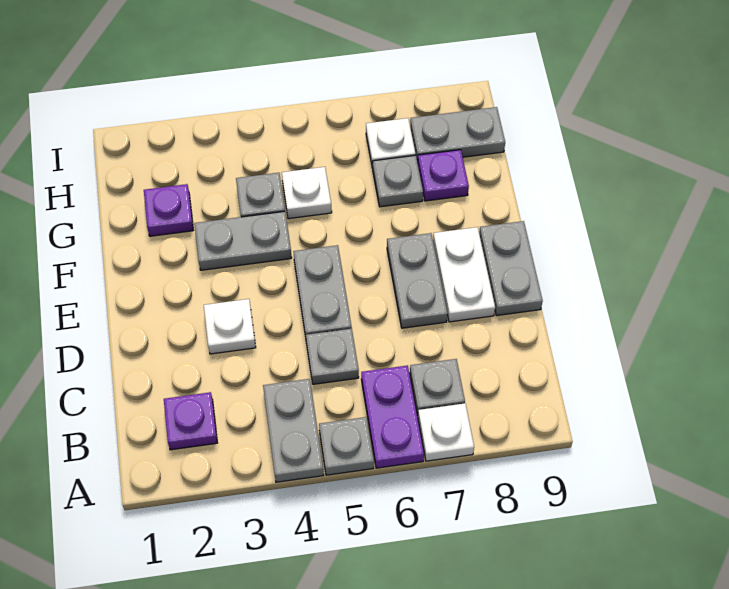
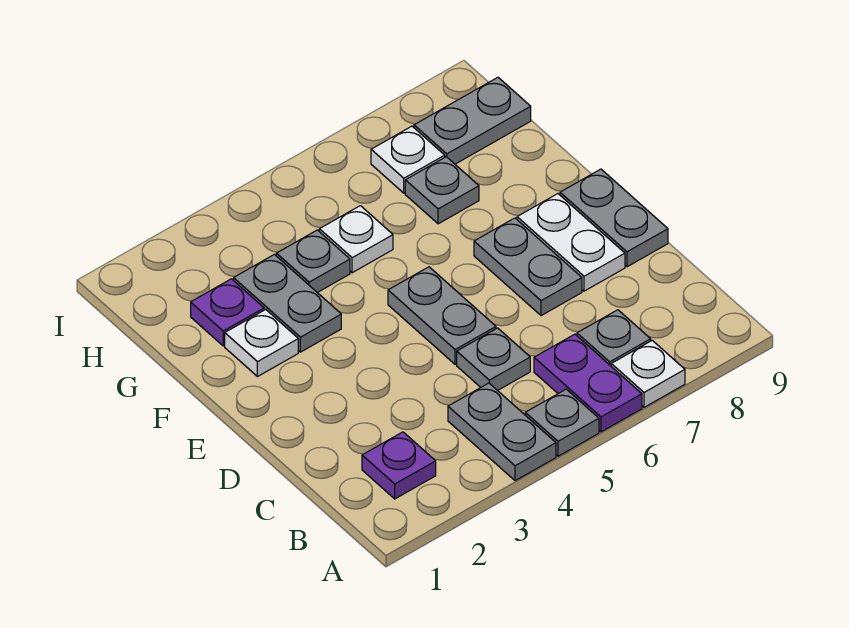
white 1x1 plate [204,299,256,354] -> white 1x1 plate moved to [225,310,298,377]
grey 1x2 plate [194,211,292,270] -> grey 1x2 plate turned to [234,254,341,352]
purple 1x1 plate [418,150,469,201] -> none

